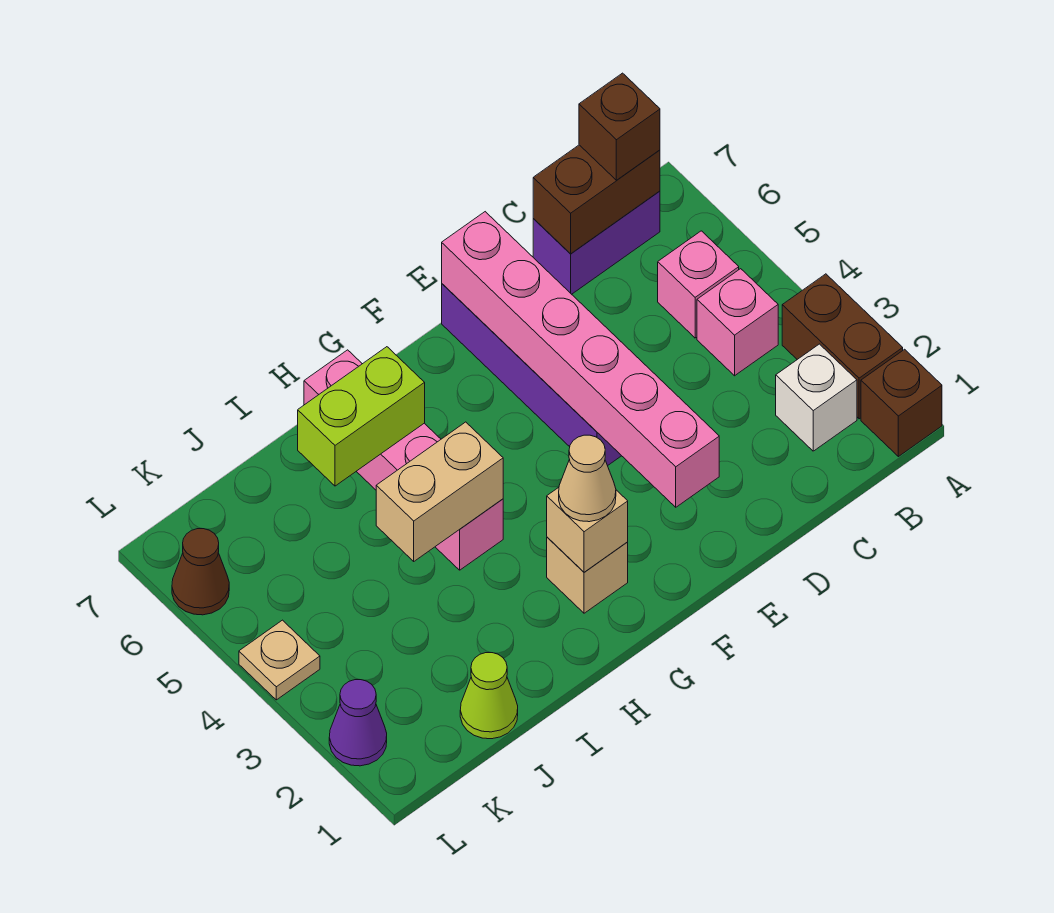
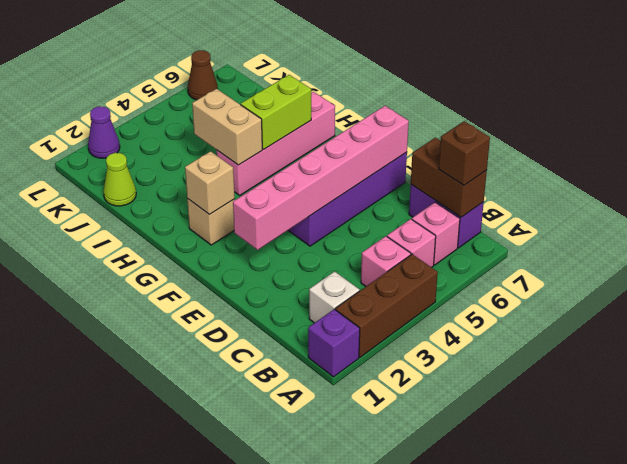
brown 1x1 brick [861,349,942,457] -> purple 1x1 brick [308,309,360,377]
brown 1x2 brick [782,274,903,419] -> brown 1x3 brick [336,254,438,357]
none -> pink 1x1 brick [412,202,460,265]
tan 1x1 cone [559,435,616,522] -> none
lime 1x2 brick [298,347,425,486] -> lime 1x2 brick turned to [241,75,311,149]
tan 1x1 plate [239,620,320,700] -> none

